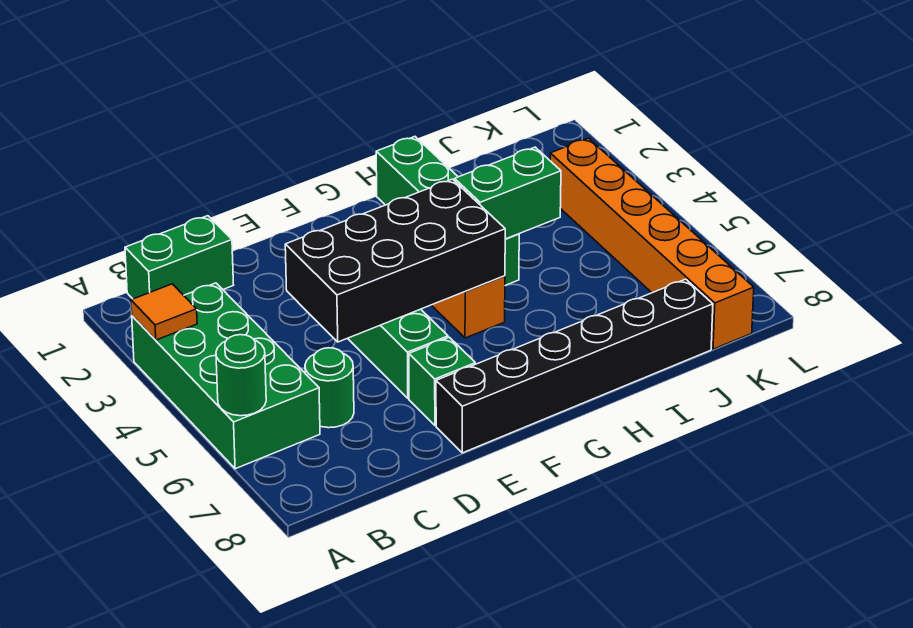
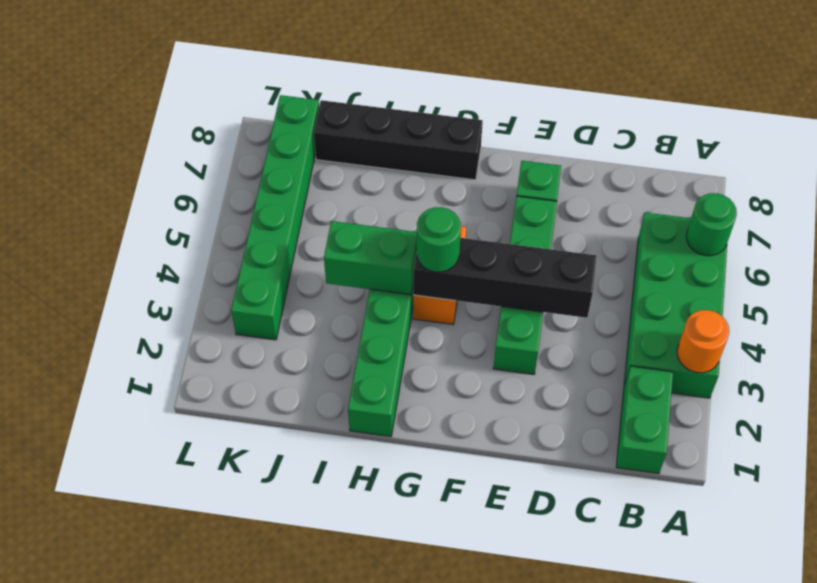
orange 1x1 tile [131,284,197,340] -> orange 1x1 round brick [677,310,729,373]
green 1x2 brick [125,216,233,299] -> green 1x2 brick turned to [616,366,673,474]
green 1x1 round brick [305,348,354,428] -> green 1x1 round brick moved to [417,207,461,272]
black 2x4 brick [285,179,505,342] -> black 1x4 brick [413,238,597,318]
black 1x6 brick [436,279,713,453] -> black 1x4 brick [314,100,483,180]
orange 1x6 brick [550,138,754,349] -> green 1x6 brick [231,95,319,340]

